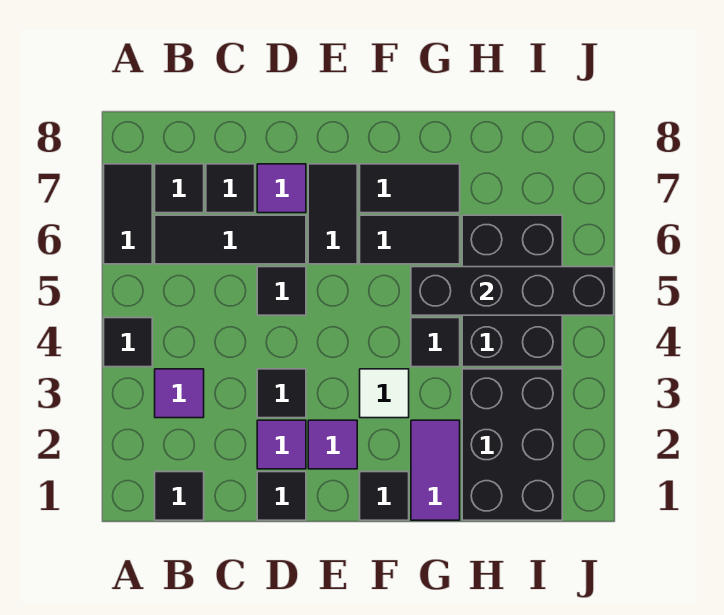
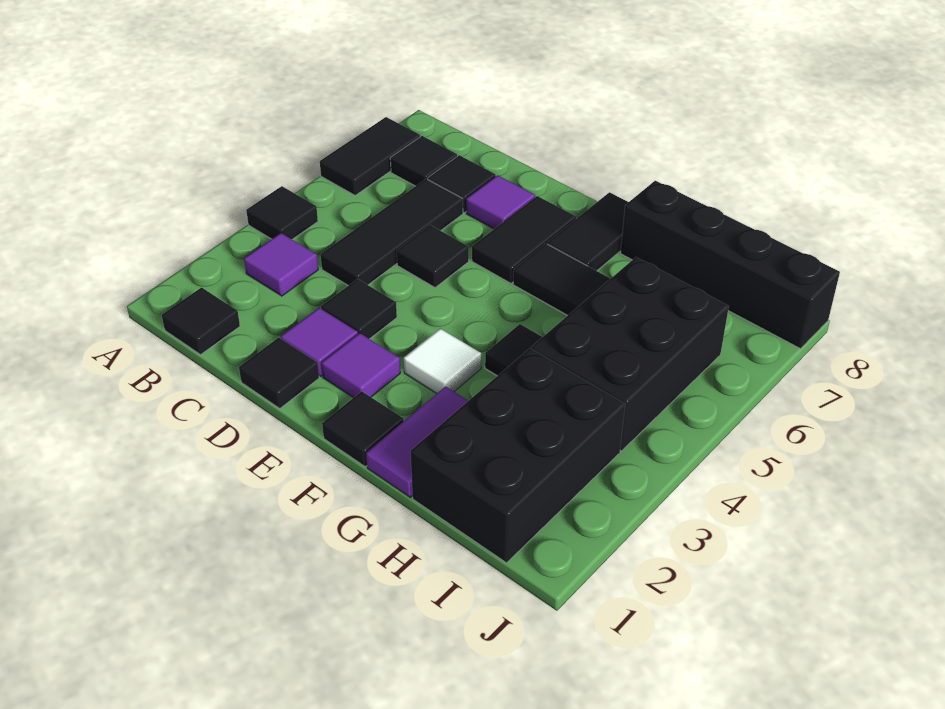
black 1x3 tile [155,215,306,264] -> black 1x3 tile turned to [321,179,463,286]
black 1x2 tile [360,164,460,213] -> black 1x2 tile turned to [547,192,628,271]
black 1x4 brick [411,267,614,315] -> black 1x4 brick moved to [621,181,840,349]

